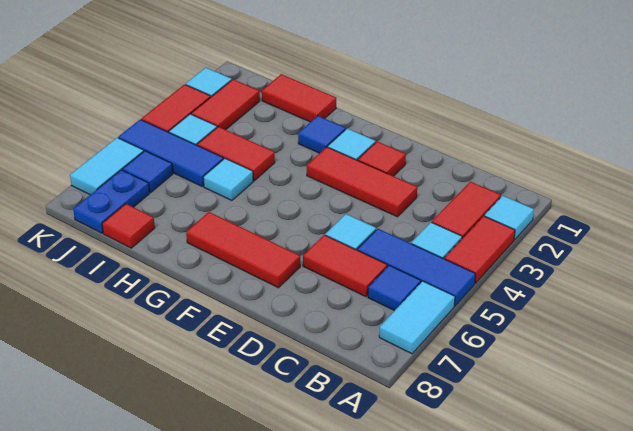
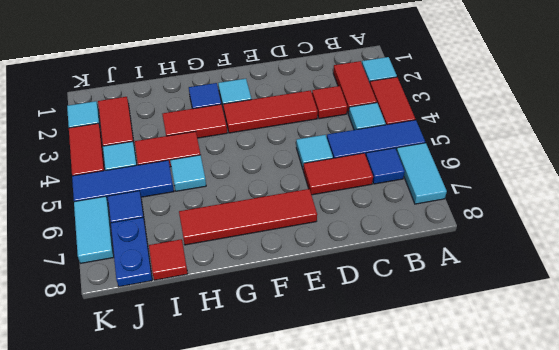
red 1x1 tile [358,141,406,176] -> red 1x1 tile moved to [312,86,347,119]
red 1x3 tile [186,212,300,288] -> red 1x4 tile [179,189,317,245]
red 1x2 tile [262,74,336,122] -> red 1x2 tile moved to [162,104,227,138]

